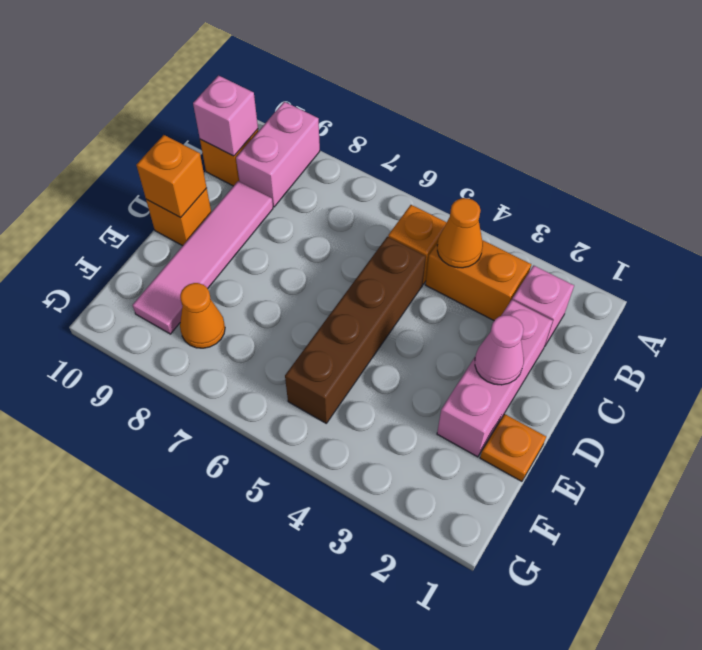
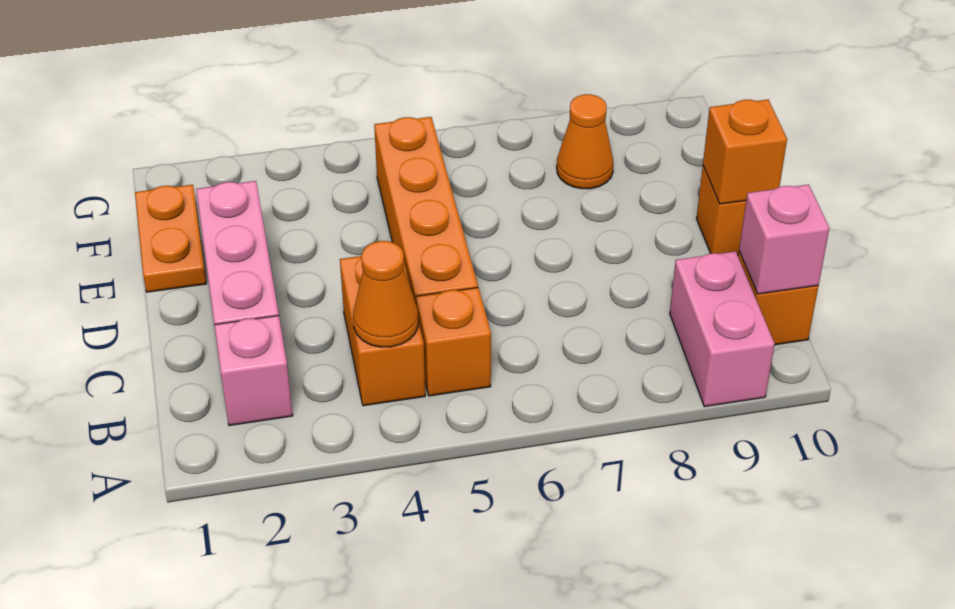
orange 1x2 brick [425,240,531,320] -> orange 1x2 brick turned to [340,256,425,406]
brown 1x4 brick [285,237,426,423] -> orange 1x4 brick [374,117,478,302]
pink 1x4 tile [133,181,273,334] -> none
pink 1x1 cone [475,315,524,385] -> none
orange 1x1 plate [480,414,546,481] -> orange 1x2 plate [135,185,207,292]

